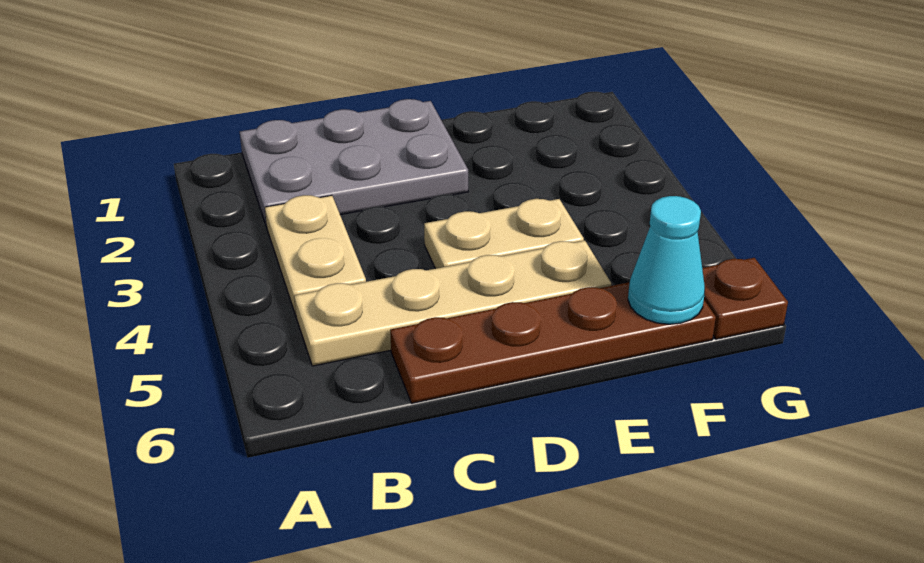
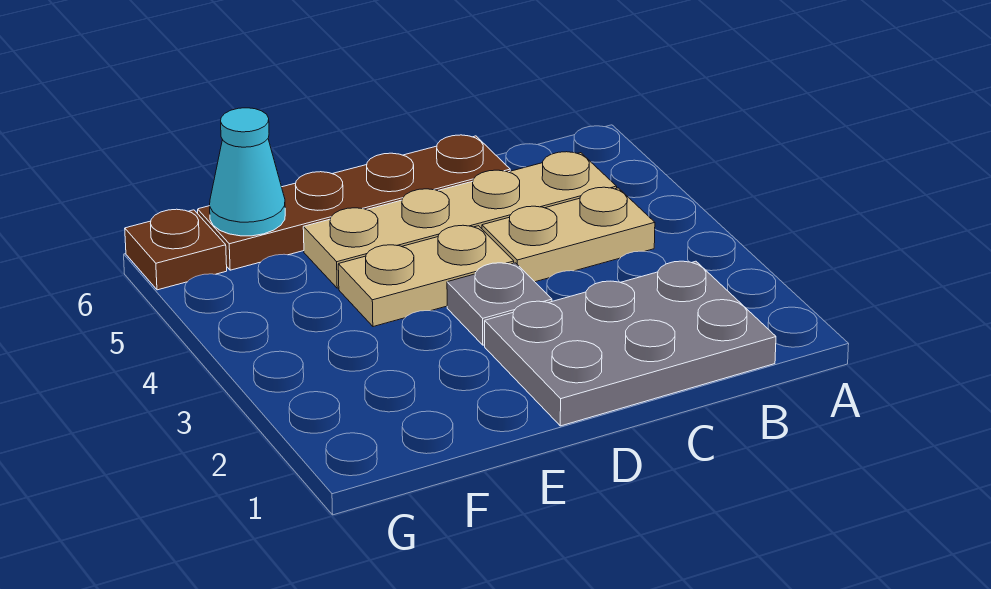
tan 1x2 plate [265,195,366,315] -> tan 1x2 plate turned to [482,187,655,282]
none -> grey 1x1 plate [447,263,552,345]

